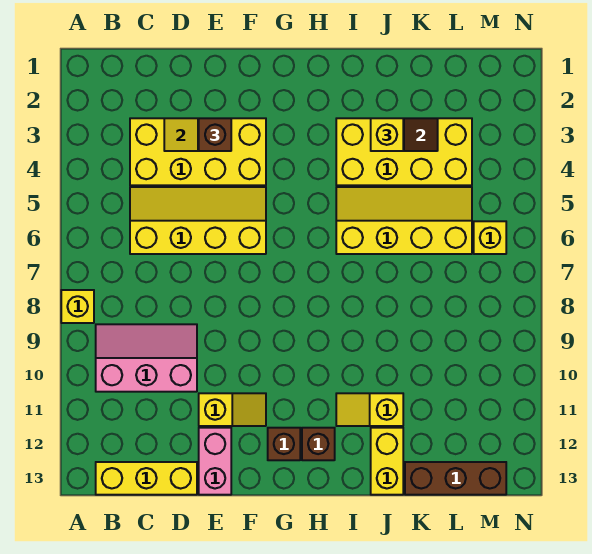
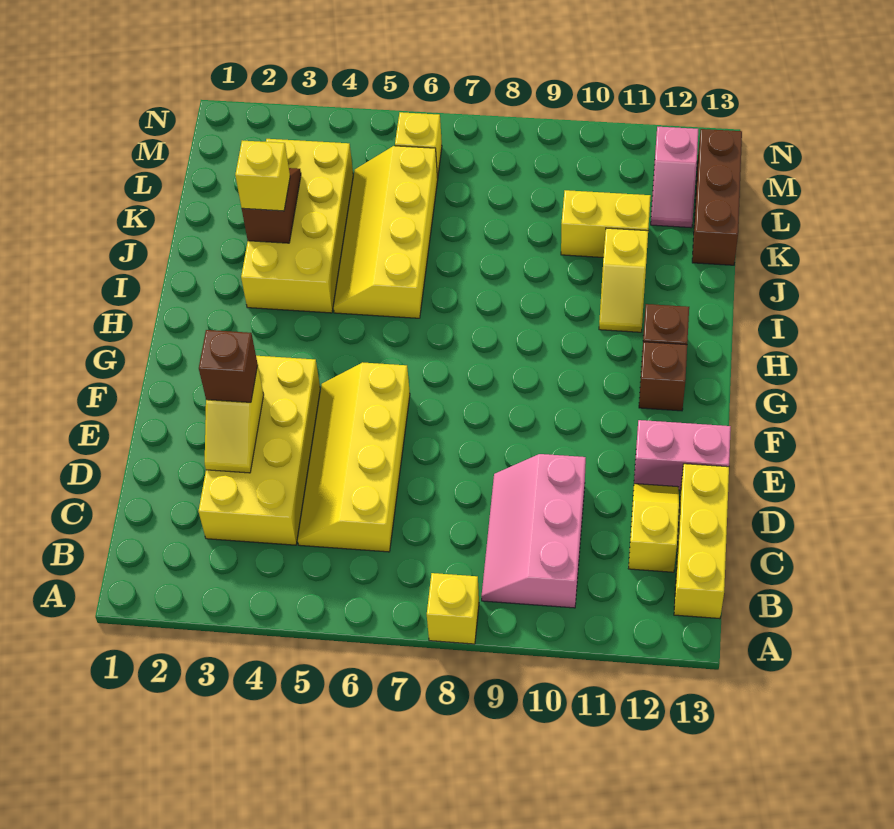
yellow 1x2 slope [199,393,266,426] -> yellow 1x2 slope moved to [628,484,679,572]
yellow 1x2 brick [371,428,403,495] -> yellow 1x2 brick moved to [561,190,651,257]
none -> pink 1x2 slope [651,127,698,228]

